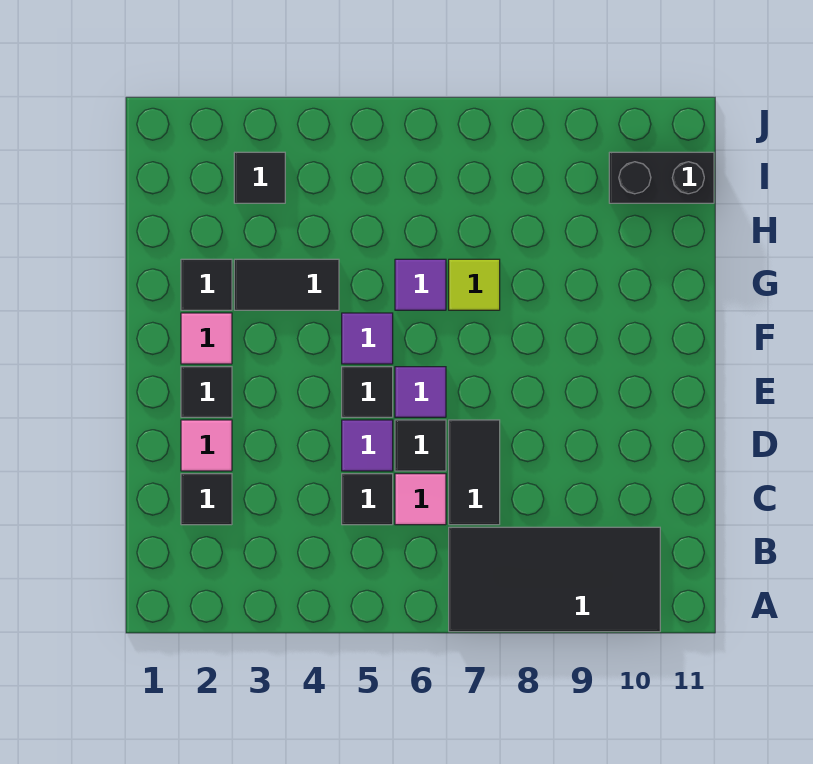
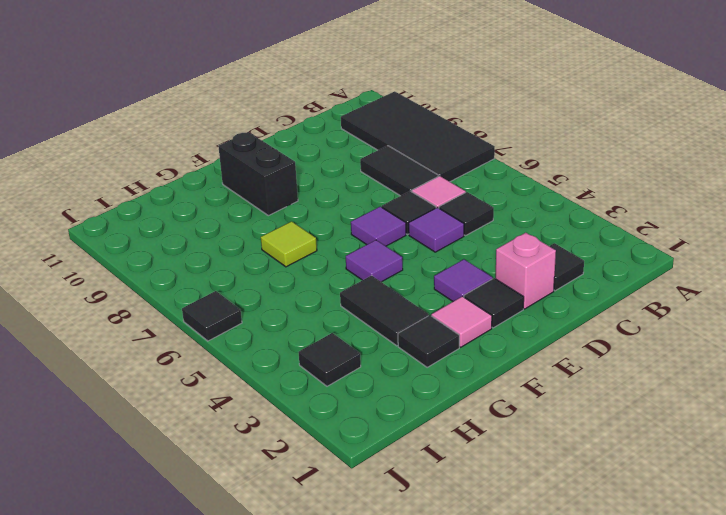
black 1x2 tile [449,420,500,525] -> black 1x2 tile turned to [360,146,438,196]
pink 1x1 tile [181,420,232,471] -> pink 1x1 brick [496,233,556,309]
black 1x1 tile [342,367,393,417] -> black 1x1 tile moved to [182,291,242,341]
purple 1x1 tile [395,259,446,310] -> purple 1x1 tile moved to [434,259,493,301]
black 1x2 brick [609,152,714,203] -> black 1x2 brick moved to [218,132,298,216]

